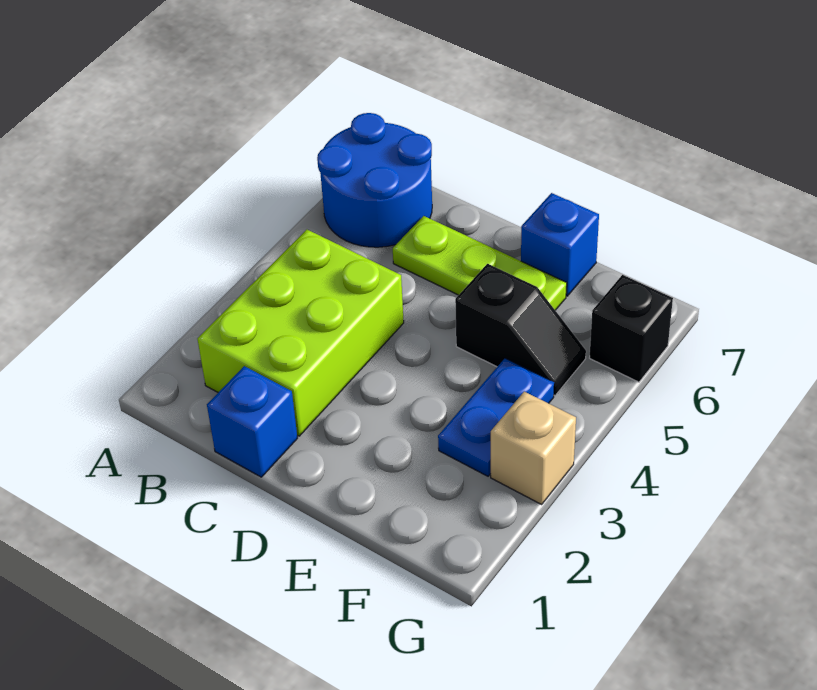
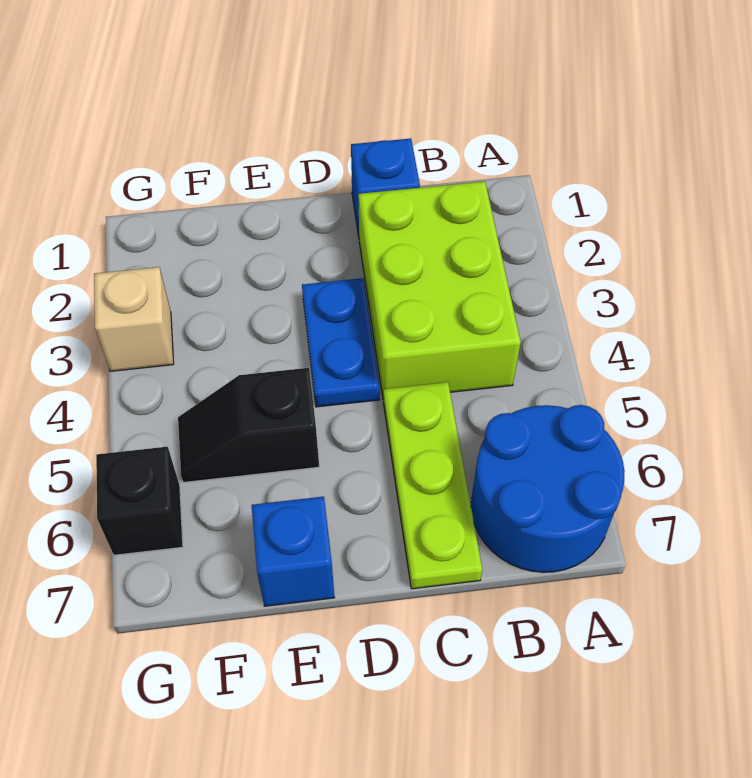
lime 1x3 plate [393,216,567,310] -> lime 1x3 plate turned to [383,382,482,589]
blue 1x2 plate [438,358,554,476] -> blue 1x2 plate moved to [302,278,380,407]

